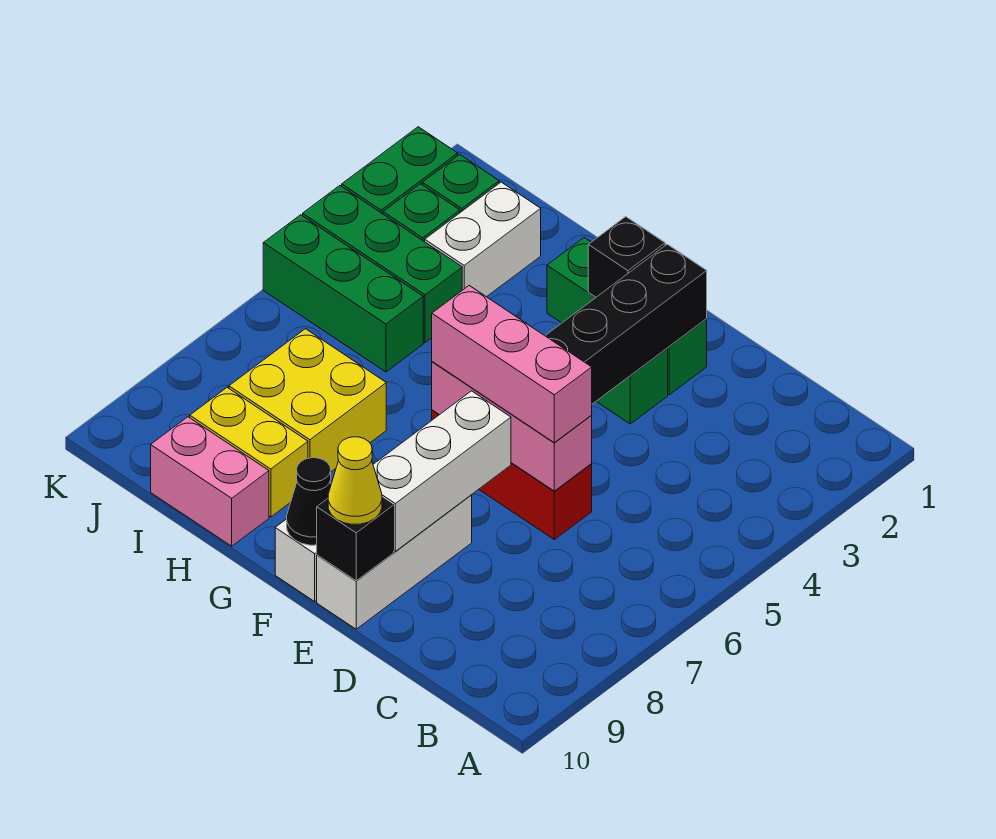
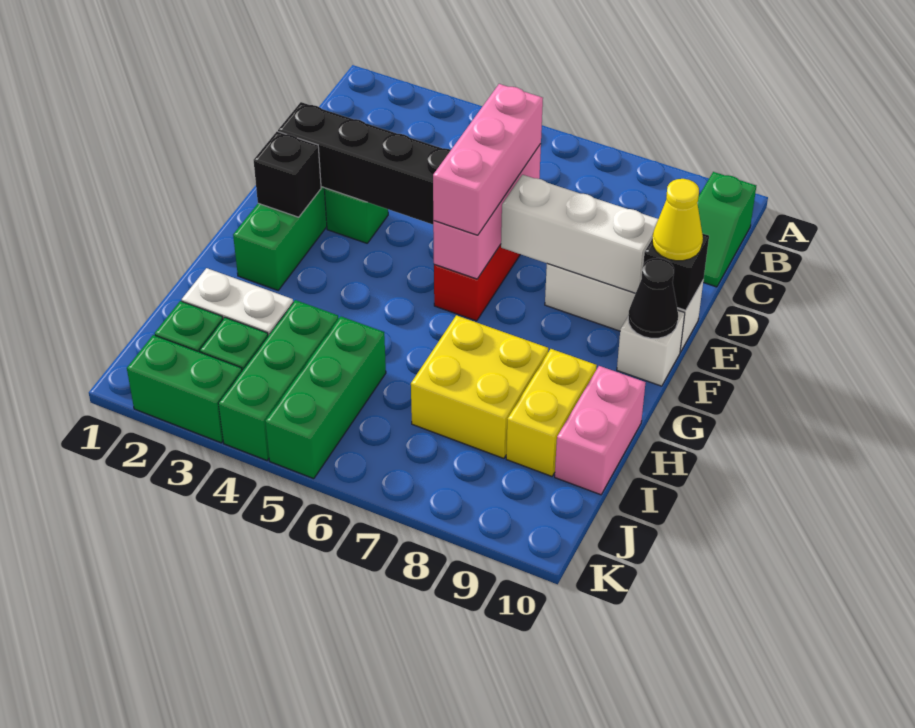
none -> green 1x2 slope [697,172,756,287]

